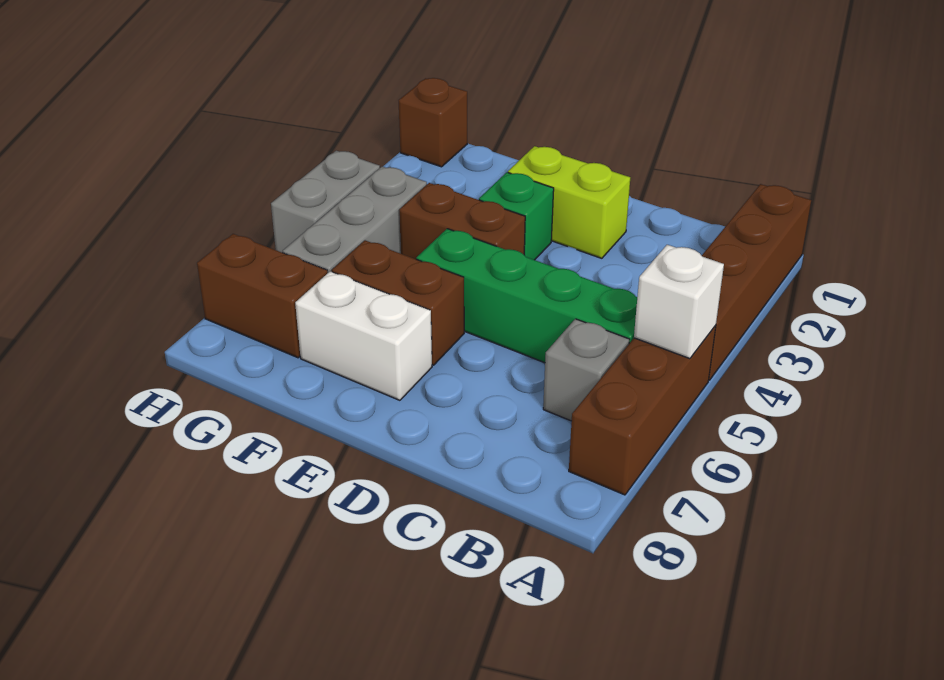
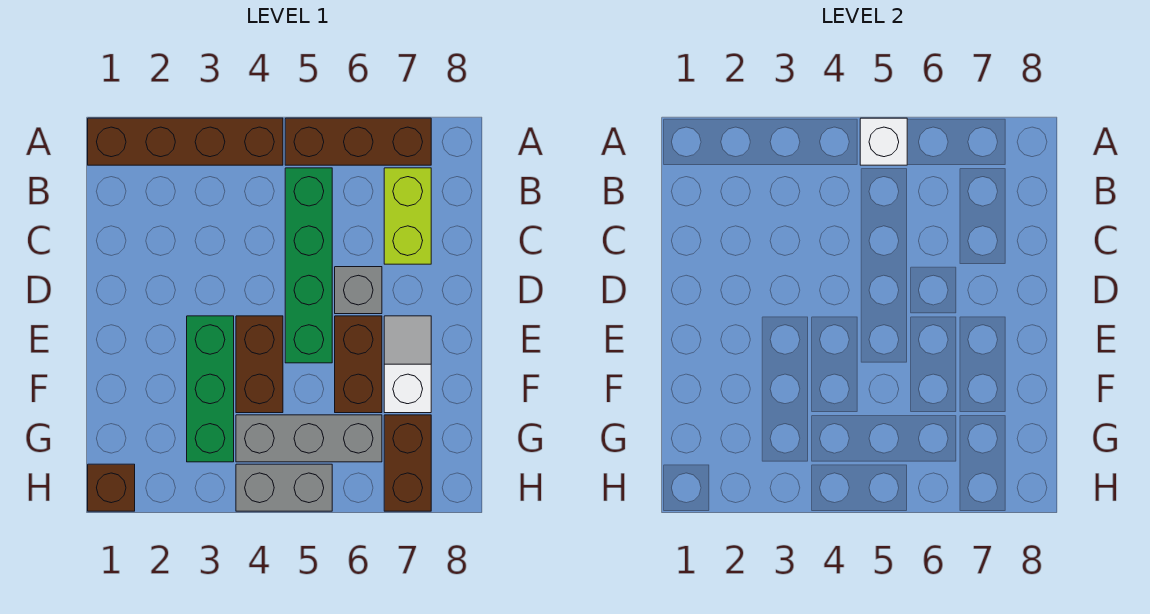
grey 1x1 brick [543,319,629,421] -> grey 1x1 brick moved to [335,267,382,314]
lime 1x2 brick [508,146,630,258] -> lime 1x2 brick moved to [384,168,431,264]
green 1x1 brick [479,172,554,260] -> green 1x3 brick [187,316,234,462]
white 1x2 brick [295,271,432,400] -> white 1x2 slope [384,316,431,413]

